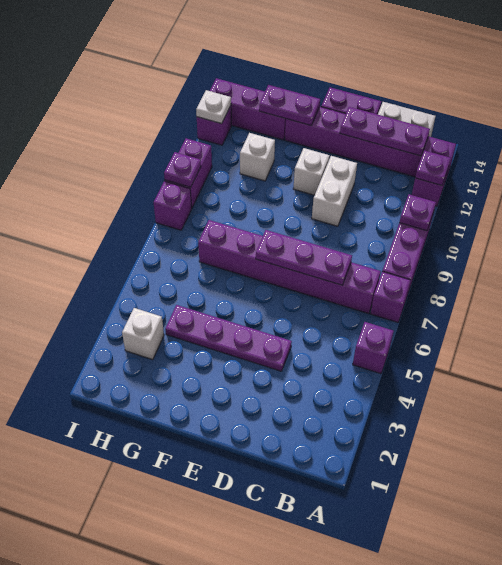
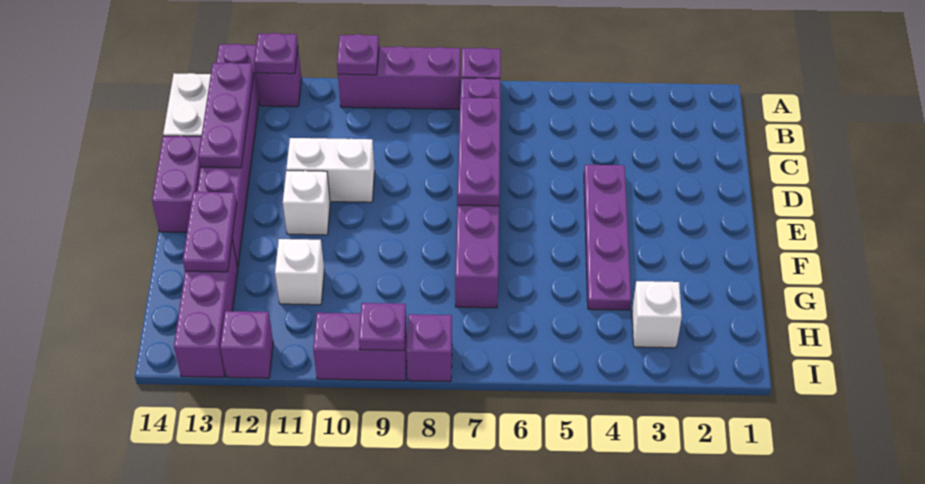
purple 1x1 brick [353,322,394,374] -> none
white 1x1 plate [196,90,231,124] -> none

